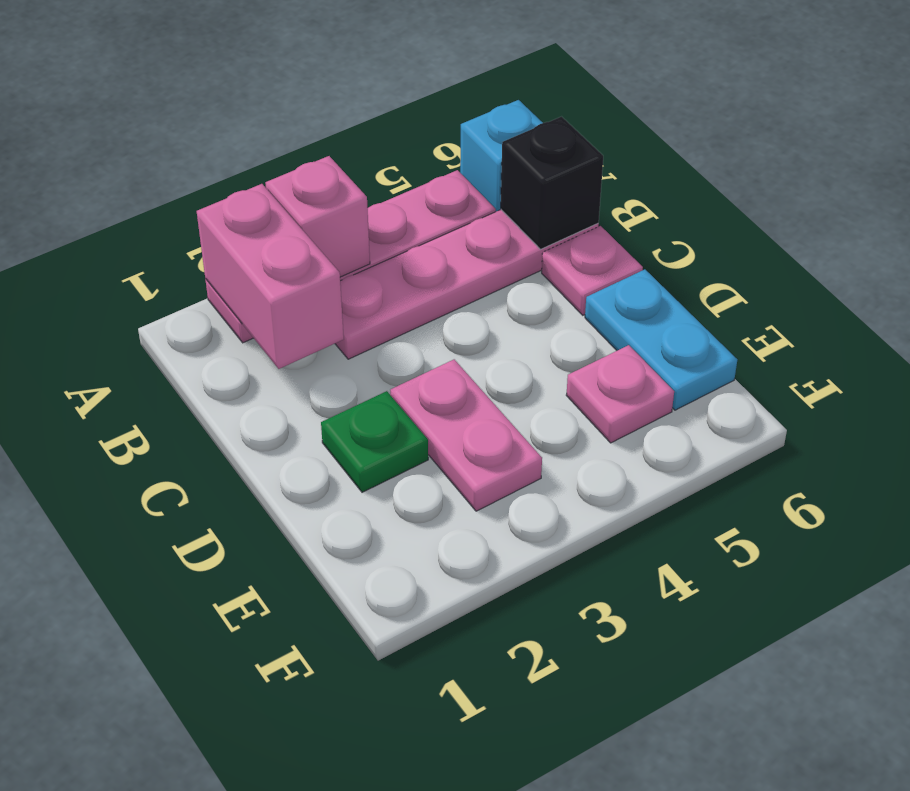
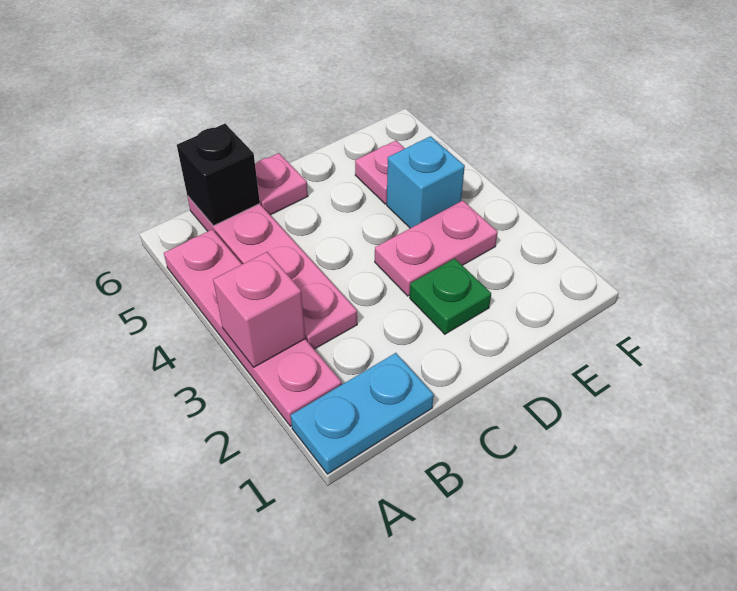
pink 1x2 brick [197,184,344,369] -> none
cyan 1x1 brick [460,100,543,211] -> cyan 1x1 brick moved to [387,136,465,228]
cyan 1x2 plate [585,269,737,410] -> cyan 1x2 plate moved to [291,353,434,474]

